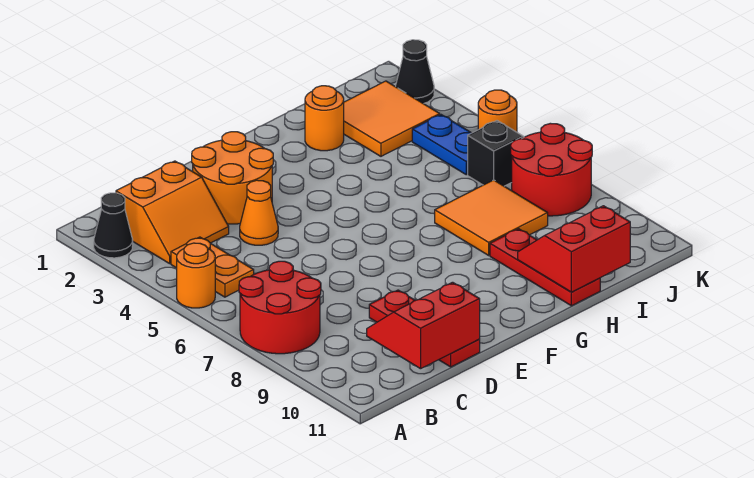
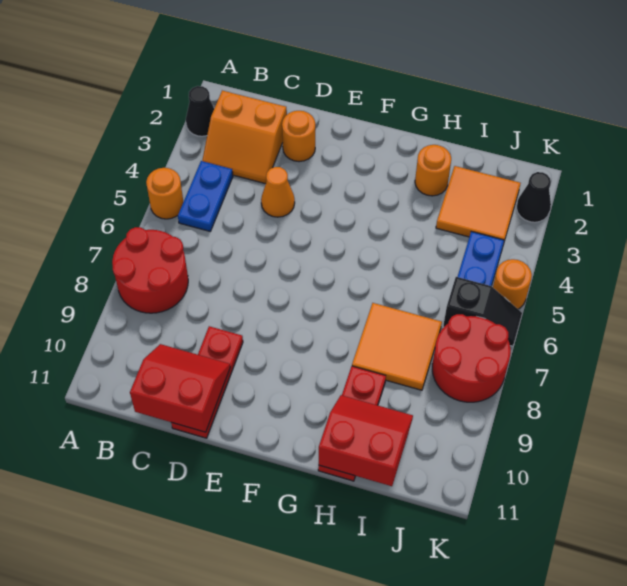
orange 1x2 plate [171,237,254,297] -> blue 1x2 plate [178,161,233,231]
orange 2x2 round brick [192,132,273,224] -> orange 1x1 round brick [282,111,315,162]

